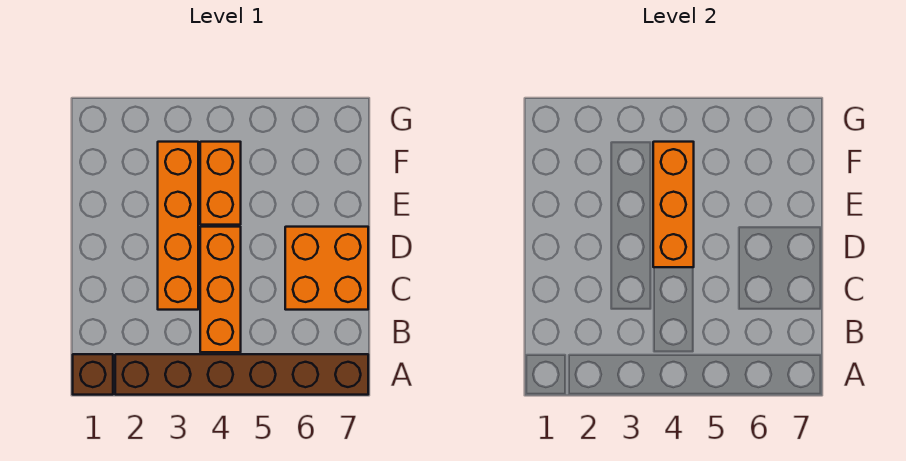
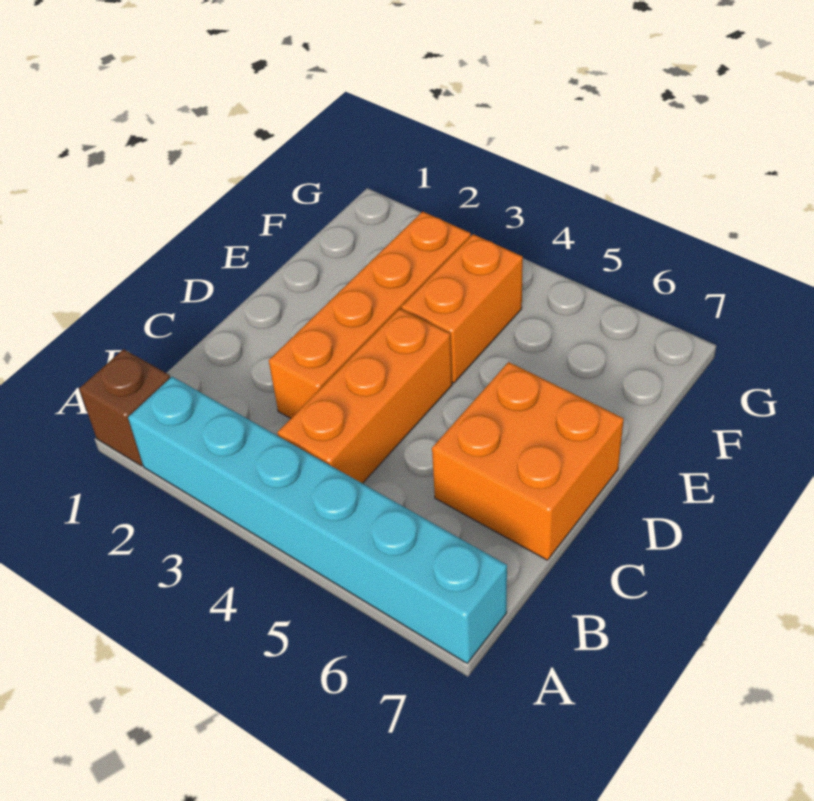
brown 1x6 brick [115,354,368,395] -> cyan 1x6 brick [128,377,507,663]
orange 1x3 brick [653,142,694,267] -> none

